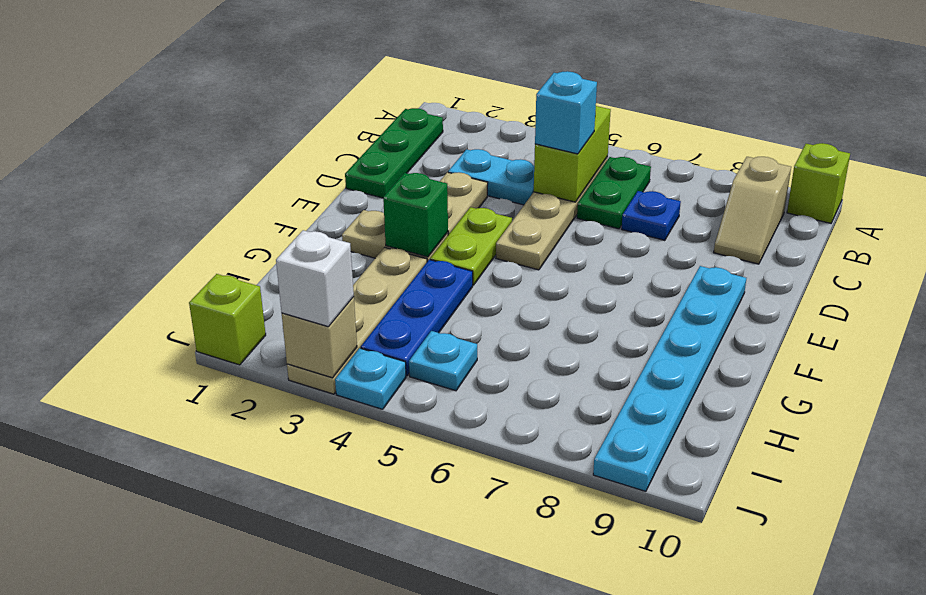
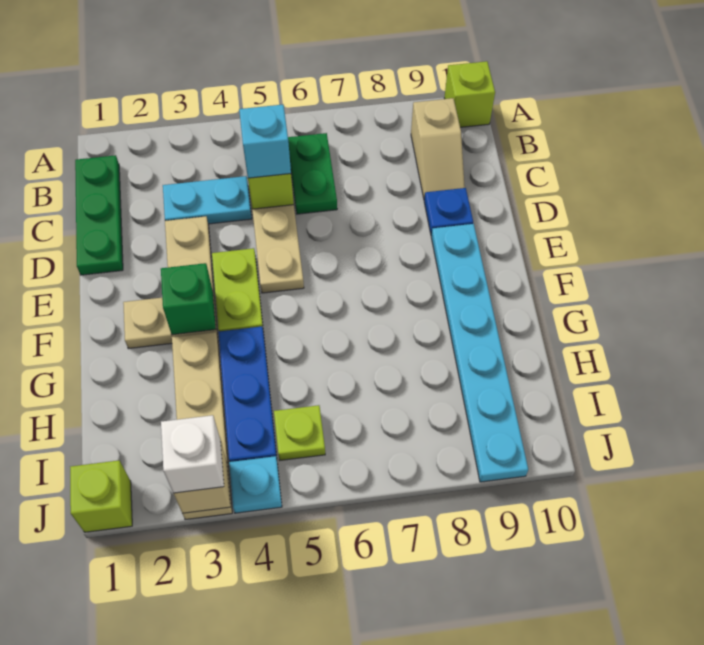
blue 1x1 plate [622,191,681,240] -> blue 1x1 plate moved to [424,188,473,236]
cyan 1x1 plate [409,331,477,391] -> lime 1x1 plate [274,405,325,460]

